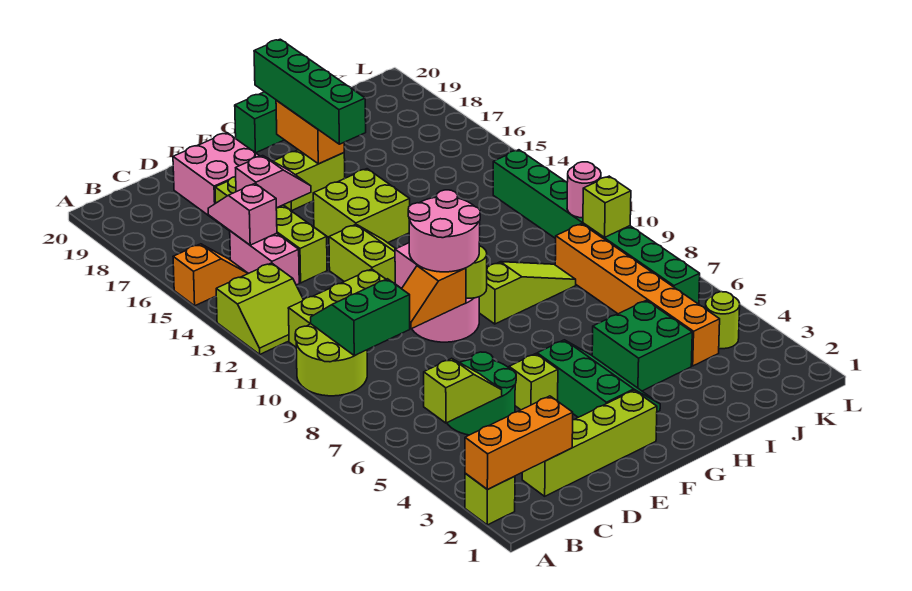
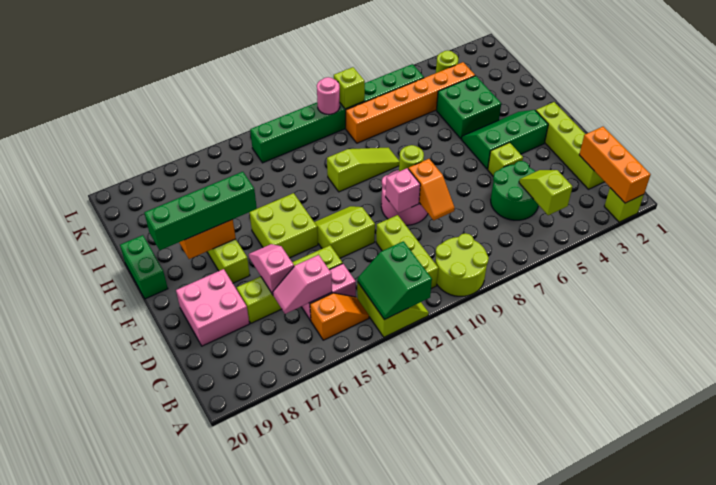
orange 1x2 slope [173,244,248,306] -> orange 1x2 slope turned to [310,293,369,340]
green 2x2 slope [311,279,410,356] -> green 2x2 slope moved to [357,241,432,320]
pink 2x2 round brick [408,190,480,272] -> none
lime 1x3 slope [479,262,576,324] -> lime 1x3 slope turned to [327,147,399,192]

